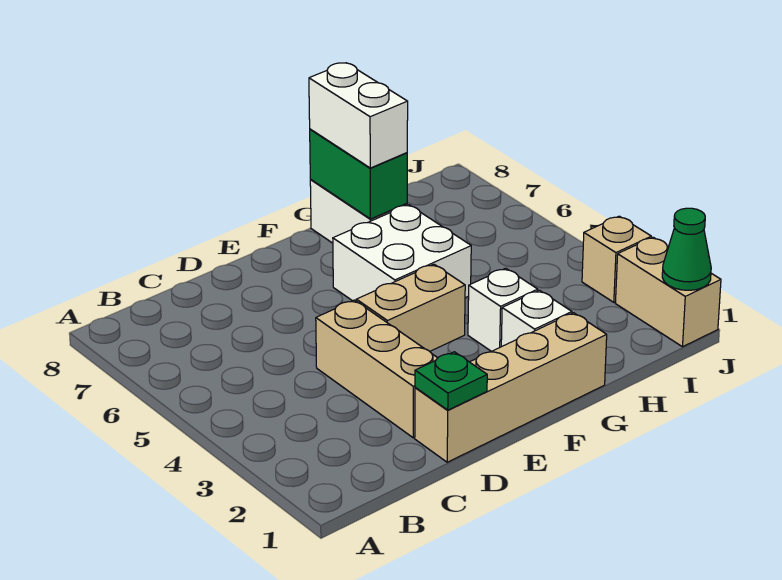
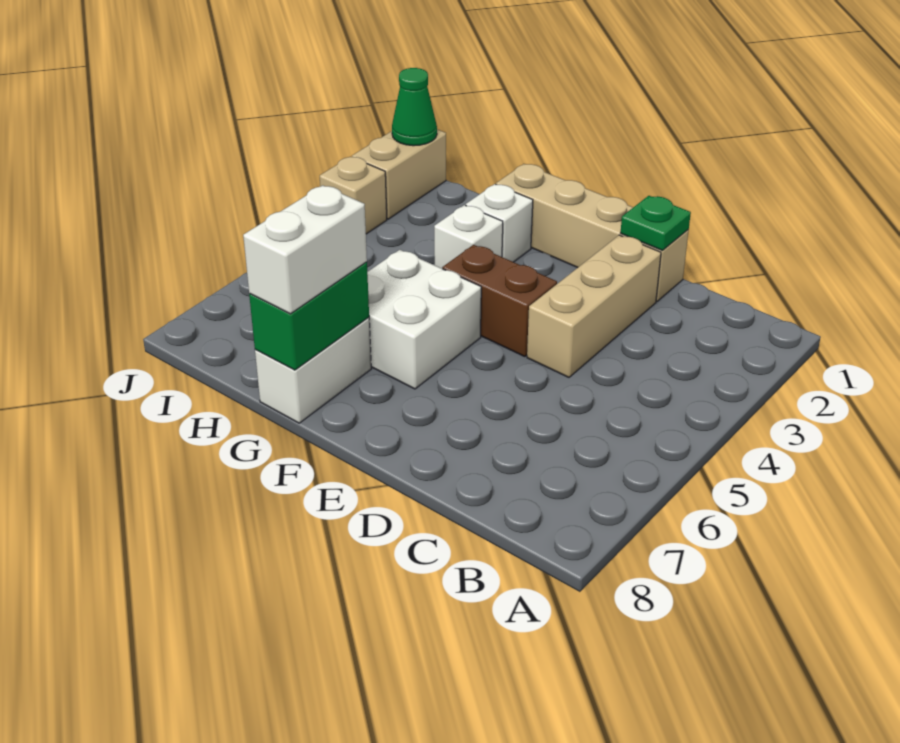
tan 1x2 brick [356,264,465,351] -> brown 1x2 brick [442,245,557,357]

